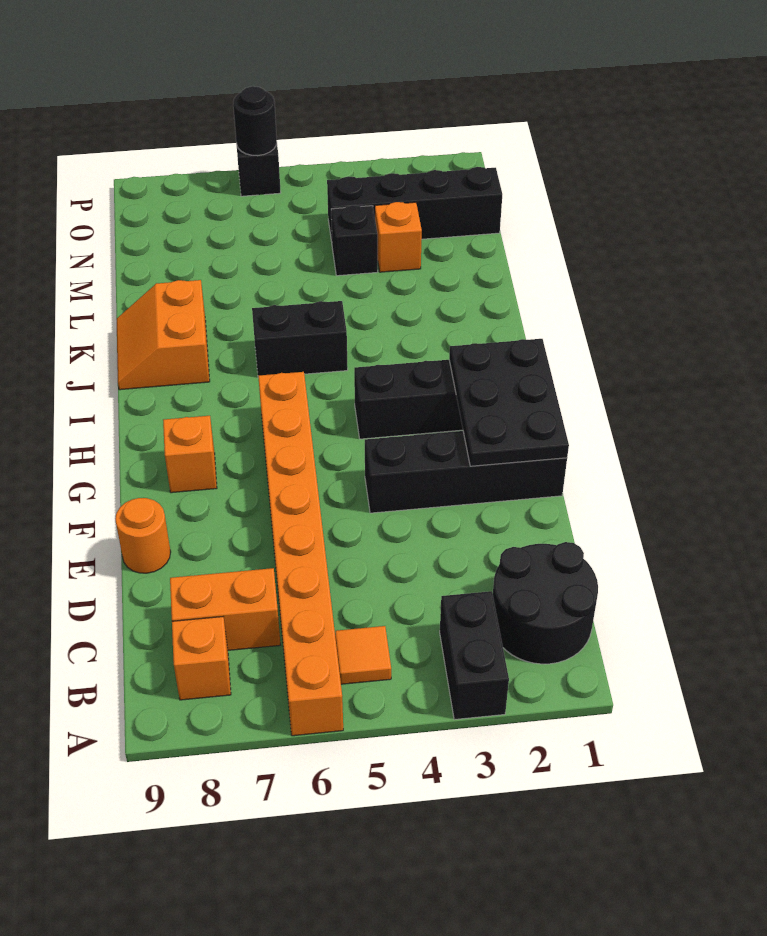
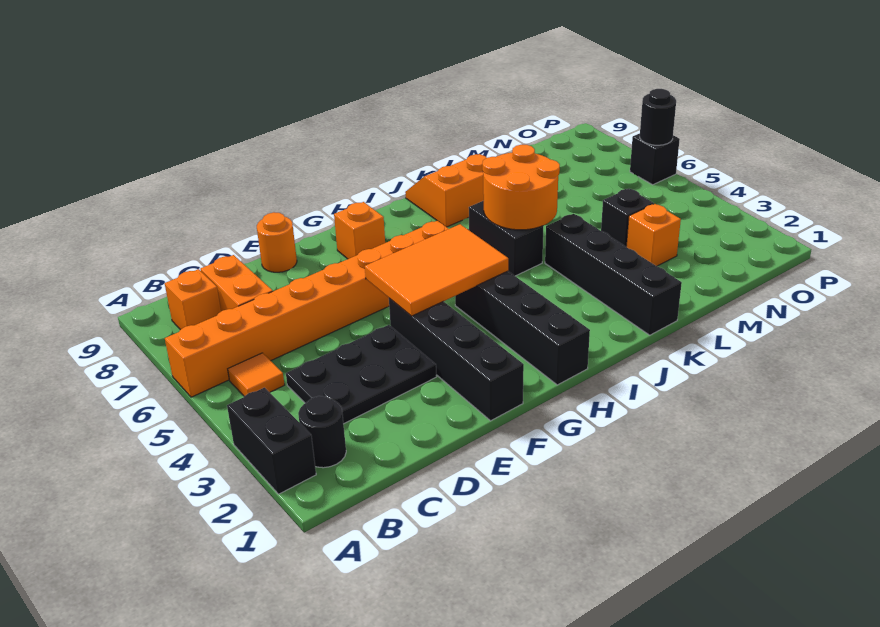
black 1x2 brick [440,591,509,720] -> black 1x2 brick turned to [227,388,316,494]
black 2x2 round brick [493,542,598,664] -> black 1x1 round brick [298,396,346,468]
black 2x3 plate [449,339,569,466] -> black 2x3 plate moved to [286,325,437,424]
none -> orange 2x3 tile [365,224,508,316]
none -> orange 2x2 round brick [482,145,560,230]
black 1x4 brick [327,167,502,242] -> black 1x4 brick moved to [545,214,682,335]

